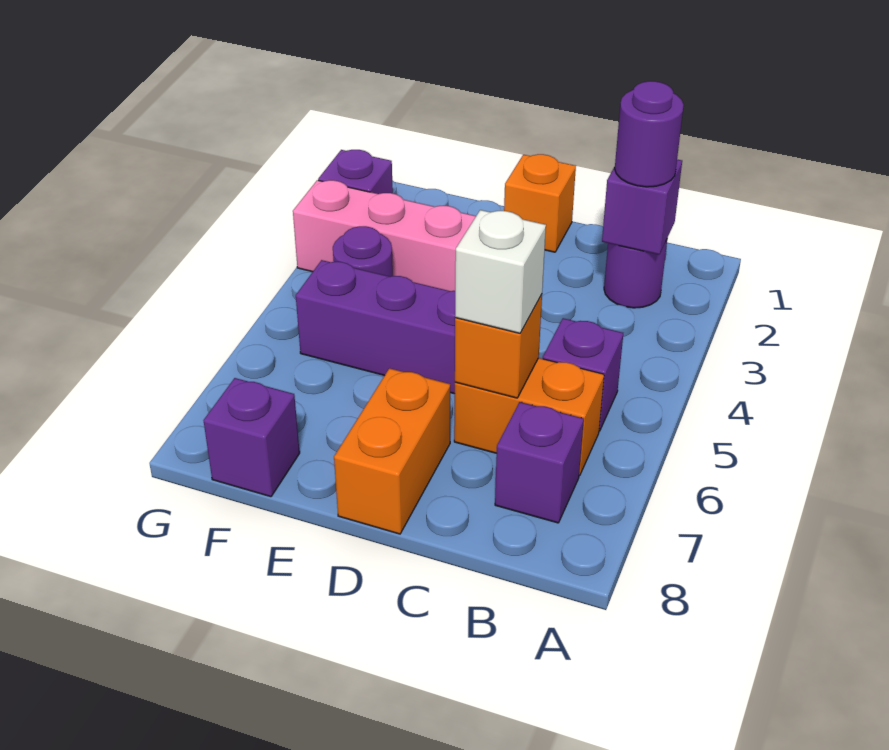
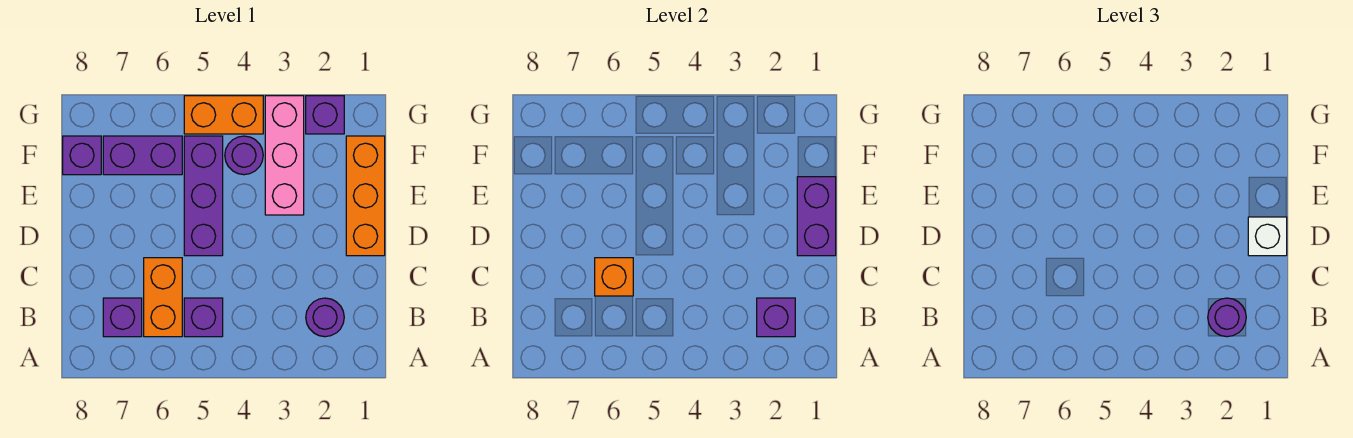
white 1x1 brick [455,210,546,333] -> white 1x1 brick moved to [1248,217,1287,256]
orange 1x1 brick [504,154,576,252] -> orange 1x3 brick [346,136,385,256]
none -> purple 1x2 brick [797,177,836,256]
orange 1x2 brick [334,368,450,534] -> orange 1x2 brick moved to [184,96,263,134]
none -> purple 1x2 brick [103,136,182,175]

